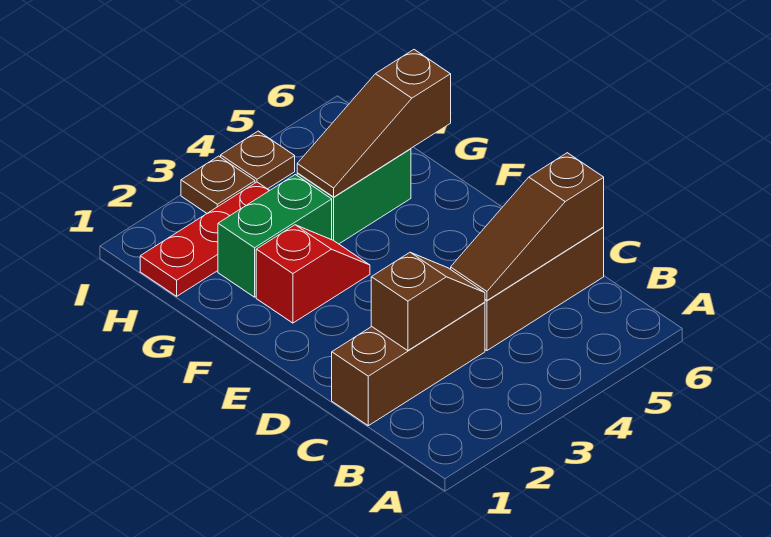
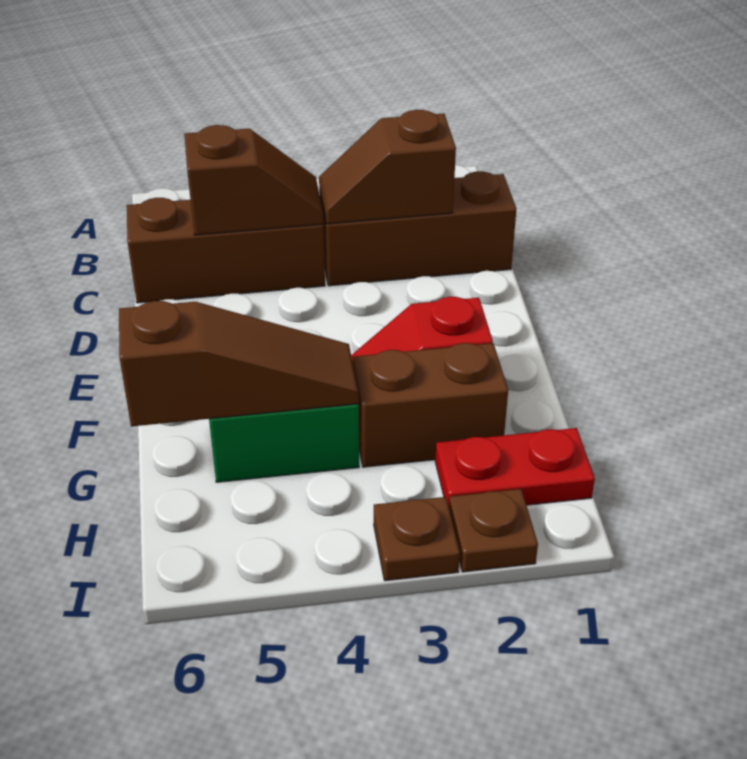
brown 1x3 slope [451,153,604,300] -> brown 1x2 slope [184,125,323,235]
green 1x2 brick [218,175,332,297] -> brown 1x2 brick [353,343,508,467]
red 1x3 plate [140,182,270,296] -> red 1x2 plate [435,428,595,507]
brown 1x1 plate [221,131,295,189] -> brown 1x1 plate moved to [449,489,538,572]

